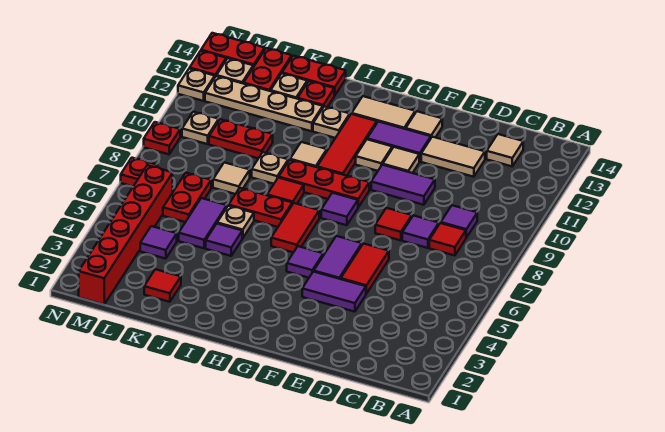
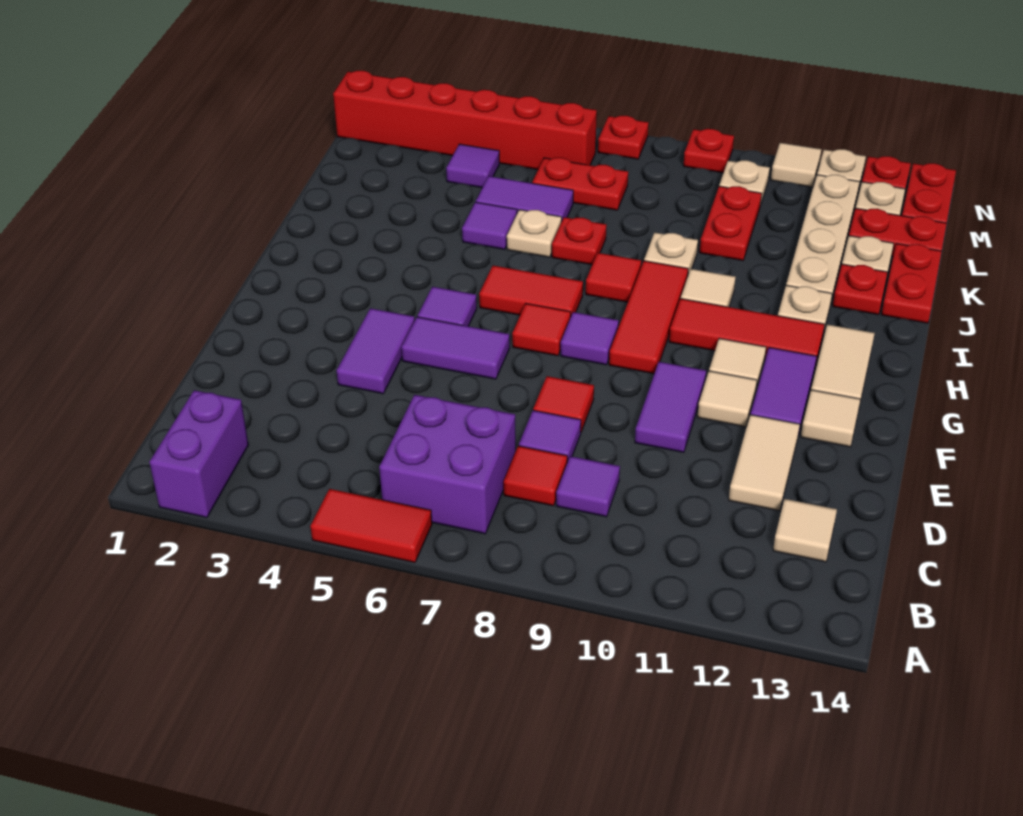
none -> purple 1x2 brick [150,390,248,518]
none -> purple 2x2 brick [379,395,516,534]
red 1x2 tile [341,244,389,294] -> red 1x2 tile moved to [310,489,432,563]
red 1x3 plate [279,160,369,207] -> red 1x3 tile [609,261,688,374]
red 1x2 plate [229,188,292,227] -> red 1x1 plate [552,217,607,265]
red 1x1 tile [144,269,181,302] -> red 1x1 tile moved to [512,304,571,356]
tan 1x1 tile [213,162,250,194] -> tan 1x1 tile moved to [771,143,821,187]

